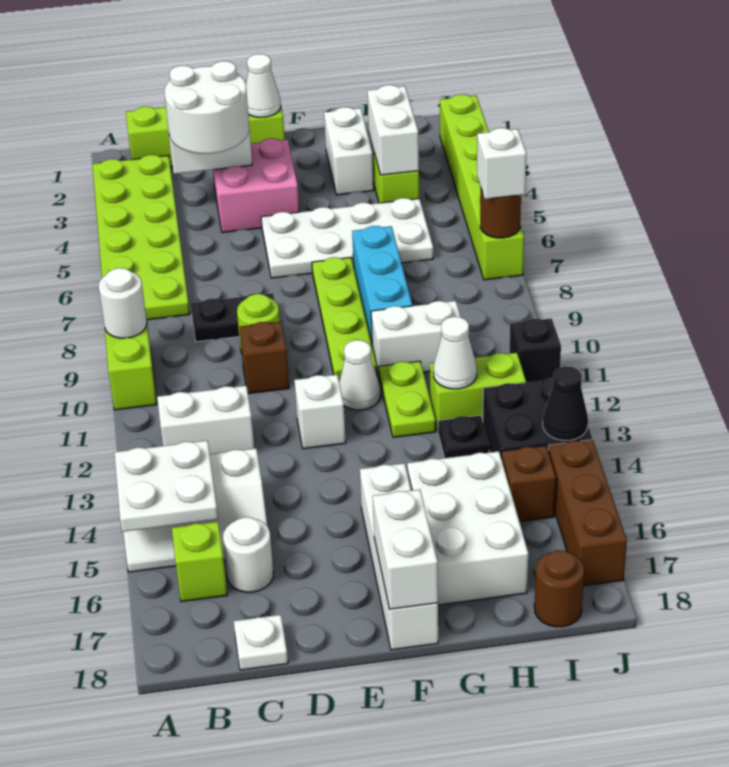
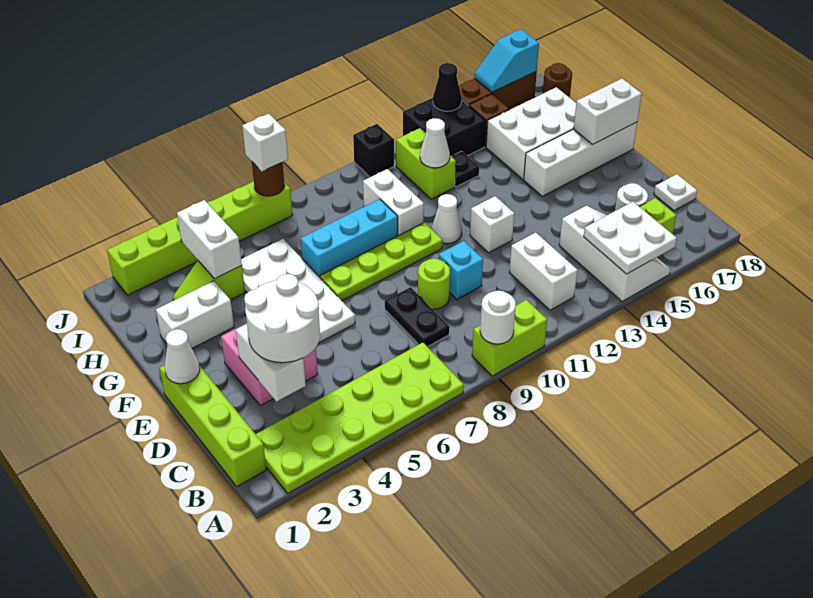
brown 1x1 brick [239,322,289,394] -> cyan 1x1 brick [439,241,483,299]
lime 1x2 plate [379,361,436,437] -> none
white 1x2 brick [367,85,419,175] -> white 1x2 brick turned to [177,200,242,279]
none -> cyan 1x2 slope [475,29,539,92]

